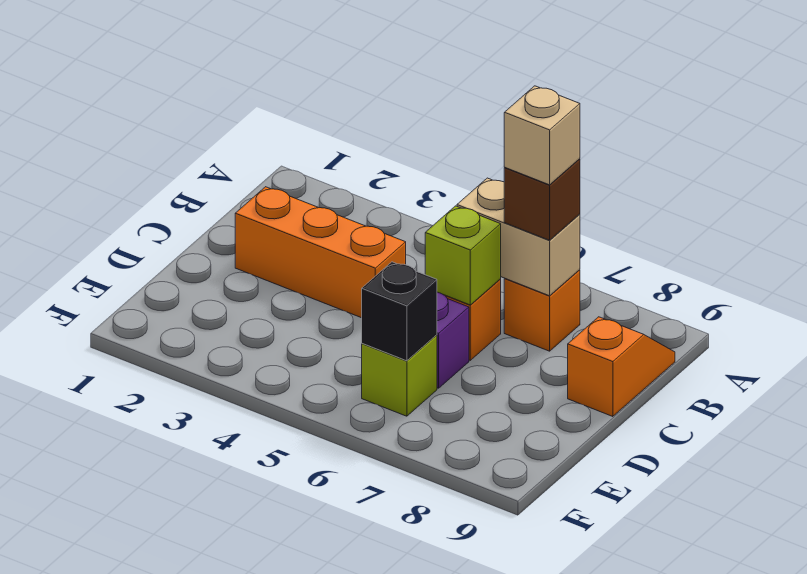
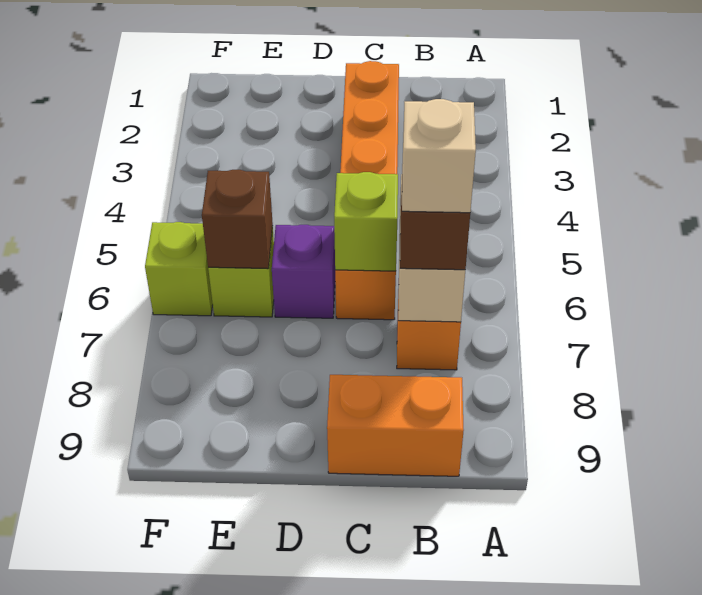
orange 1x2 slope [568,317,675,417] -> orange 1x2 brick [327,375,464,476]
black 1x1 brick [362,262,437,361] -> brown 1x1 brick [202,170,273,269]
none -> lime 1x1 brick [145,222,213,316]

